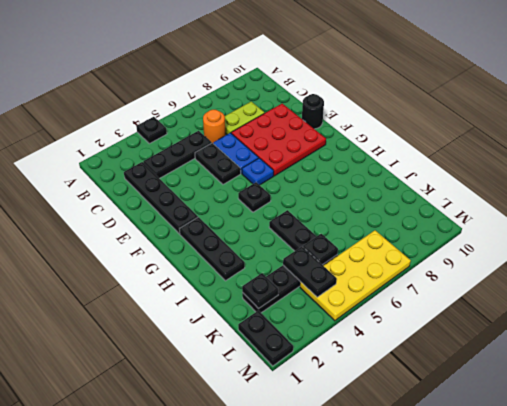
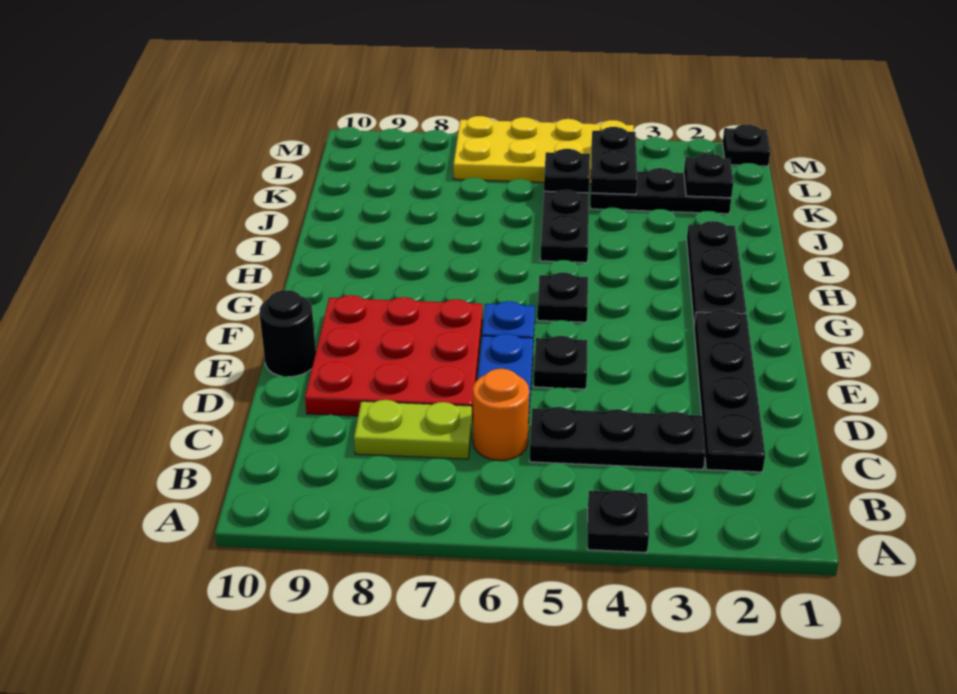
black 1x2 plate [195,143,241,184] -> black 1x1 plate [534,336,587,389]
black 1x2 plate [238,310,293,366] -> black 1x1 plate [723,124,770,166]

